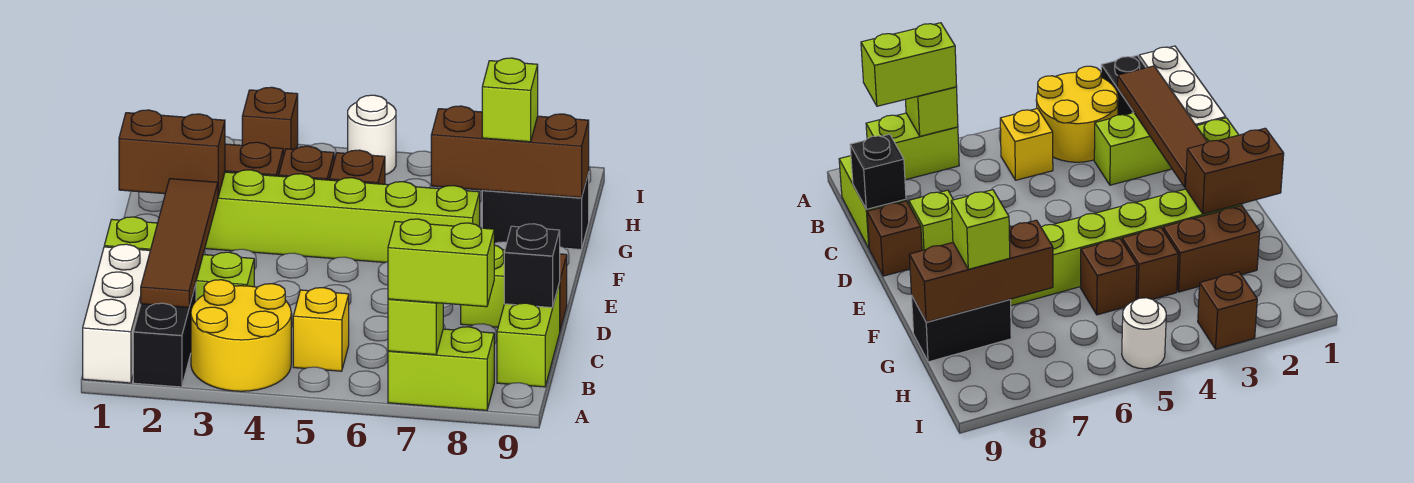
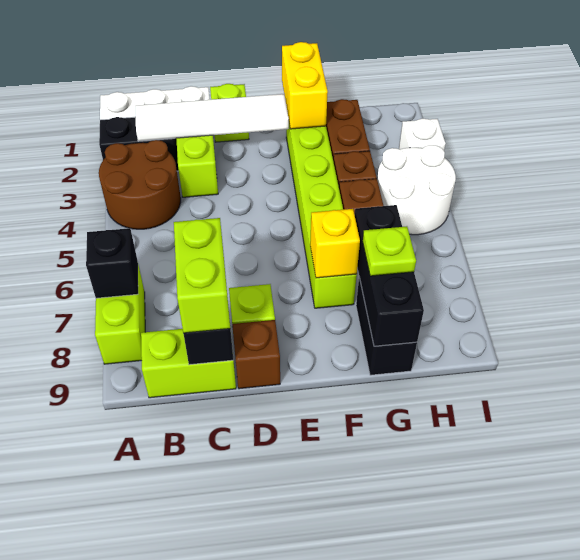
yellow 2x2 round brick [191,280,291,391] -> brown 2x2 round brick [99,140,181,229]
lime 1x1 brick [388,299,443,355] -> black 1x1 brick [86,228,138,298]
lime 1x2 brick [388,219,494,307] -> lime 1x2 brick moved to [174,218,230,333]
brown 1x4 tile [141,179,218,308] -> white 1x4 tile [136,94,289,141]
yellow 1x1 brick [293,288,349,371] -> yellow 1x1 brick moved to [310,209,360,278]
brown 1x2 brick [119,110,225,196] -> yellow 1x2 brick [282,42,328,129]
brown 1x3 brick [431,106,589,198] -> black 1x3 brick [355,205,424,346]
lime 1x1 brick [482,58,538,142] -> lime 1x1 plate [363,226,416,276]
brown 1x1 brick [242,87,298,157] -> white 1x1 brick [399,119,446,151]
white 1x1 round brick [348,95,396,175] -> white 2x2 round brick [377,145,456,235]

